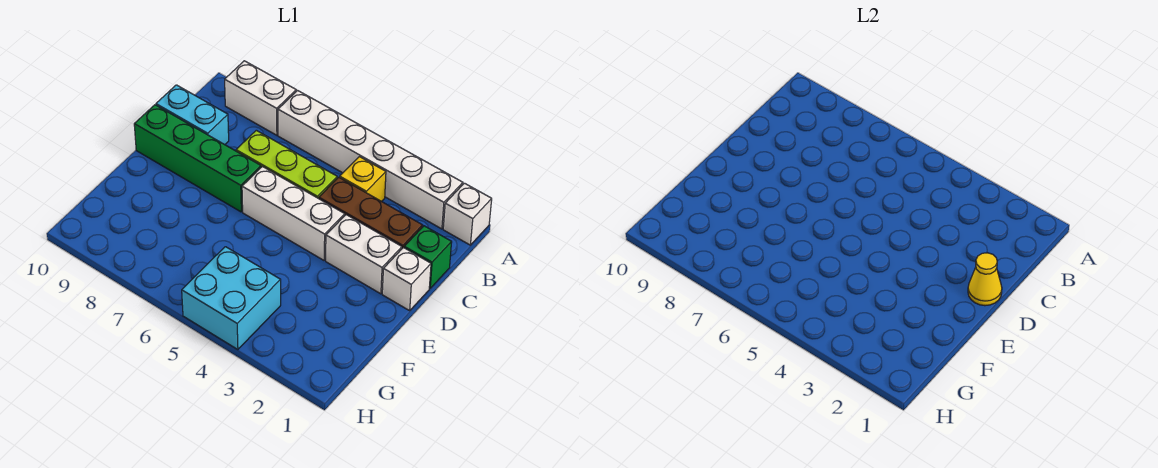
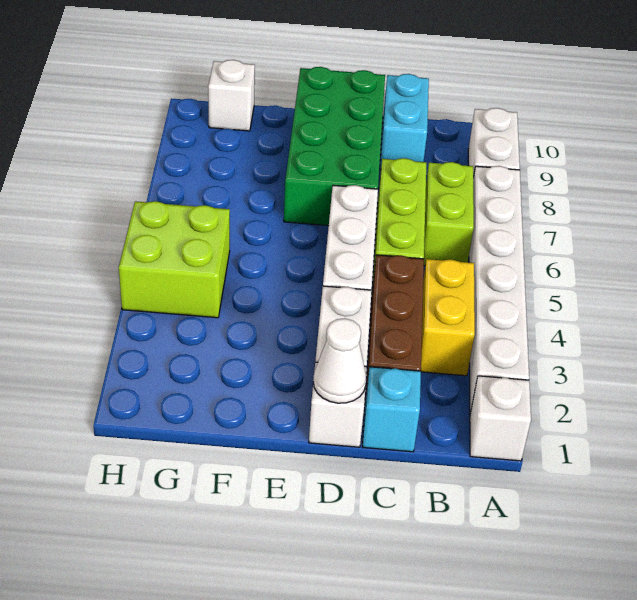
yellow 1x1 brick [340,157,386,202] -> yellow 1x2 brick [421,259,475,376]
none -> lime 1x2 brick [424,162,474,266]
green 1x1 brick [404,226,452,288] -> cyan 1x1 brick [363,367,421,452]
yellow 1x1 cone [968,253,1002,306] -> white 1x1 cone [313,318,366,403]
green 1x4 brick [134,105,261,212] -> green 2x4 brick [284,67,385,226]
cyan 2x2 brick [182,247,281,350] -> lime 2x2 brick [119,201,230,318]
none -> white 1x1 brick [208,60,255,131]

